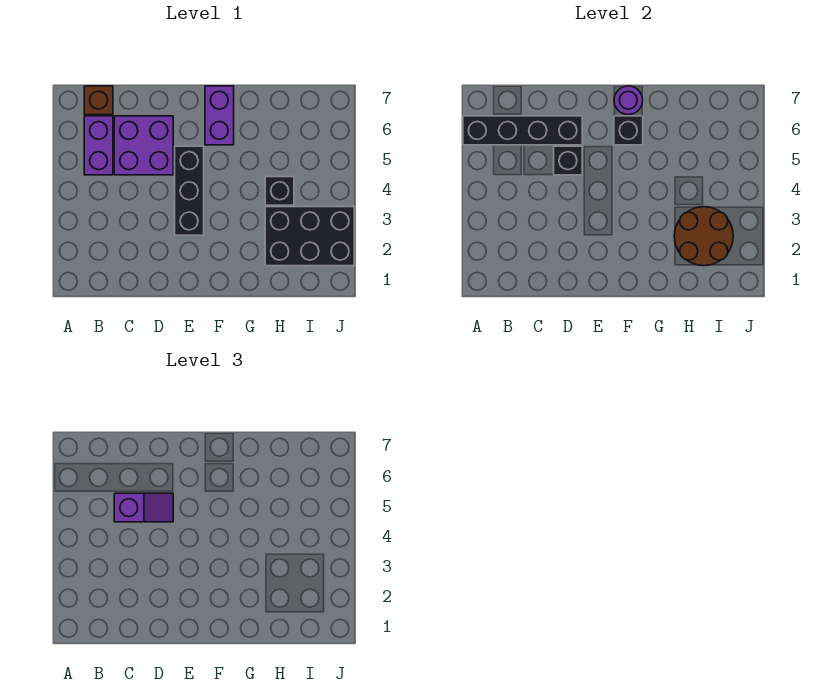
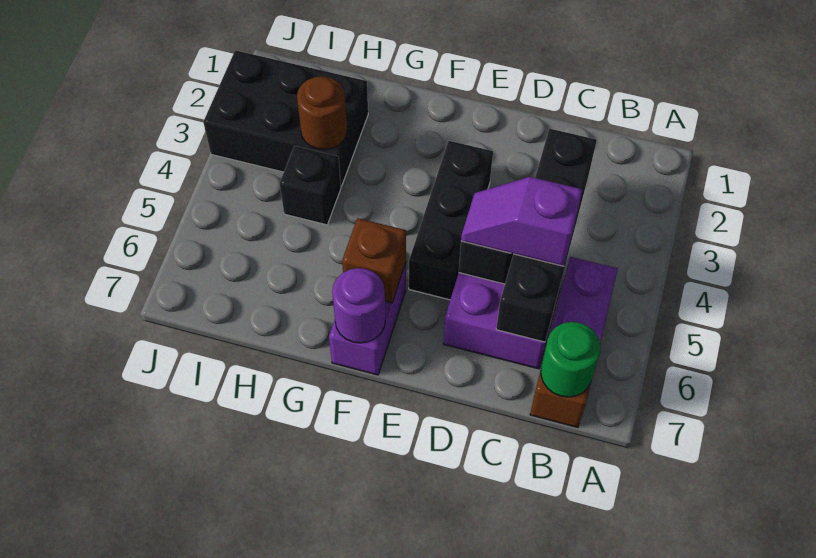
black 1x4 brick [463,116,582,145] -> black 1x4 brick turned to [496,128,597,342]
none -> green 1x1 round brick [541,322,601,397]
black 1x1 brick [614,116,643,145] -> brown 1x1 brick [342,218,406,303]
brown 2x2 round brick [674,207,733,266] -> brown 1x1 round brick [297,76,347,150]

